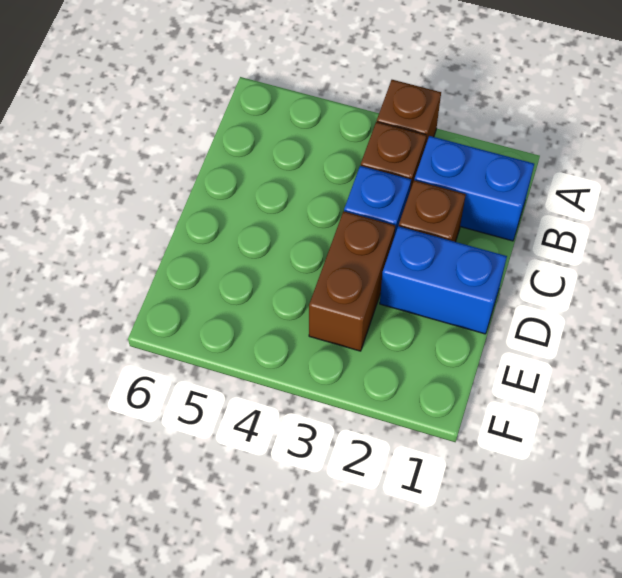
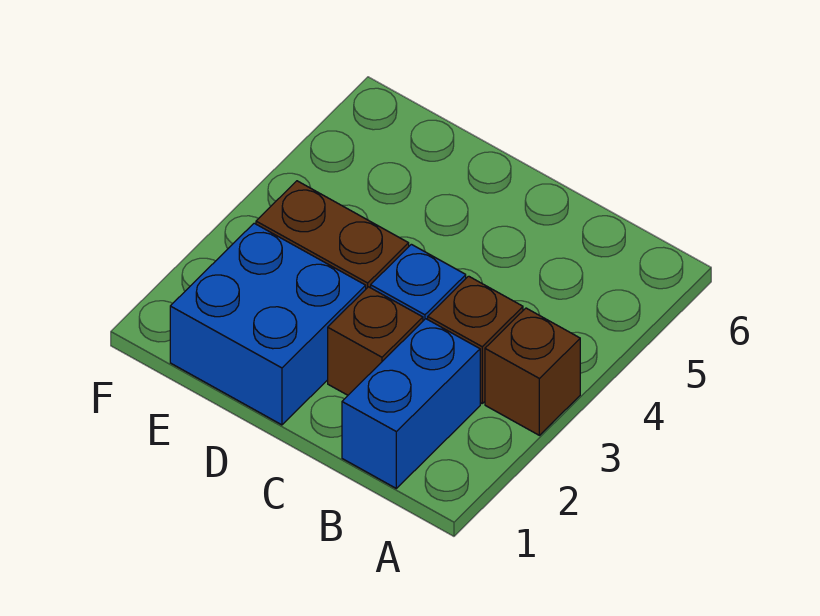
blue 1x2 brick [380,226,507,334] -> blue 2x2 brick [170,223,366,425]

